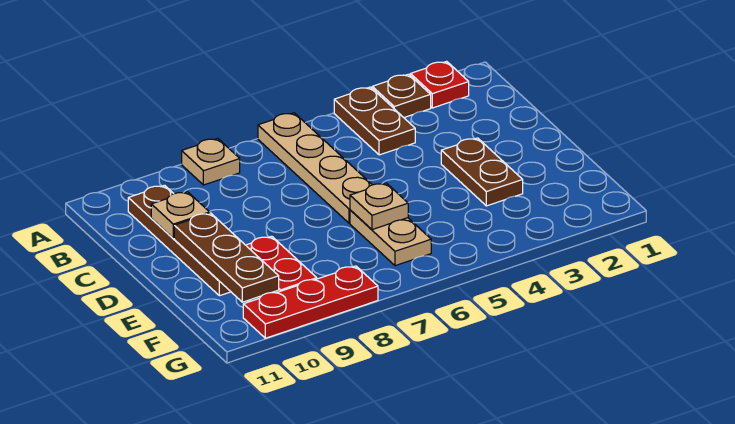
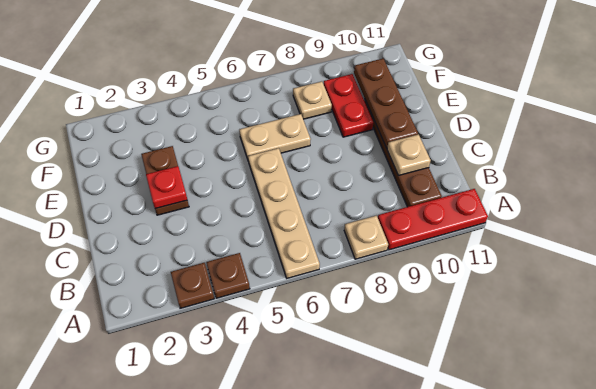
red 1x1 plate [410,61,469,108] -> red 1x1 plate moved to [146,166,187,209]
brown 1x2 plate [334,87,415,155] -> brown 1x1 plate [206,253,250,298]
tan 1x2 plate [350,210,431,266] -> tan 1x2 plate turned to [239,114,311,159]
tan 1x1 plate [350,183,408,230] -> tan 1x1 plate moved to [293,81,332,119]
red 1x3 plate [243,266,378,338] -> red 1x3 plate moved to [378,189,488,250]

